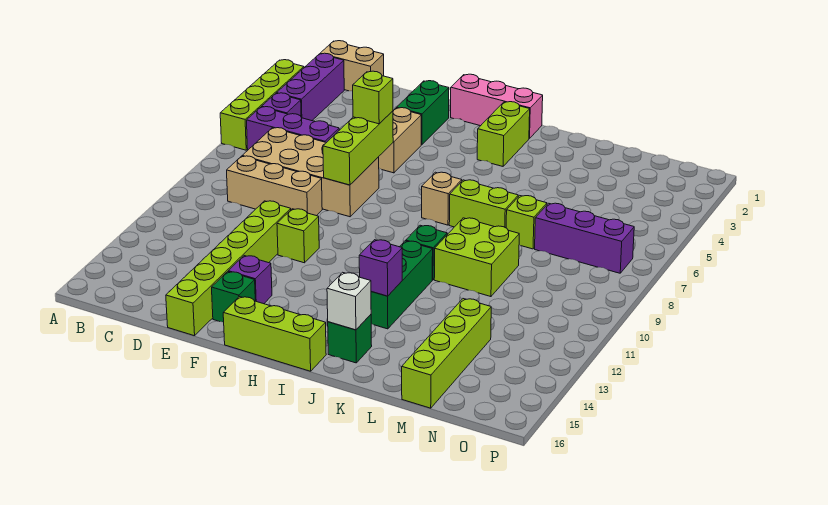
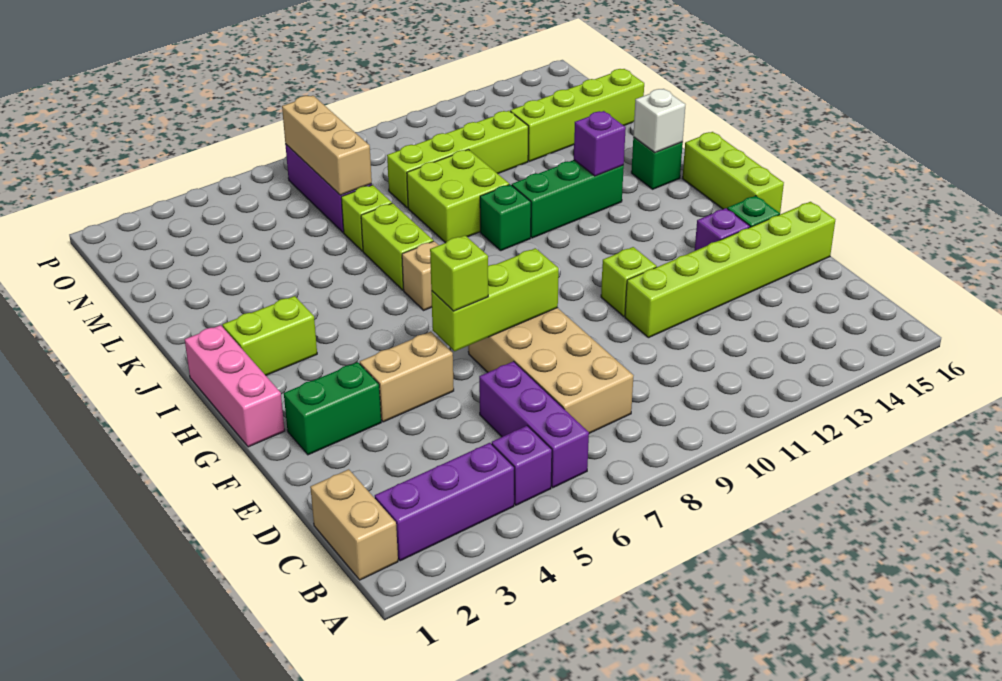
lime 1x4 brick [220,60,304,150] -> lime 1x4 brick moved to [387,111,528,208]
tan 1x3 brick [227,156,322,216] -> tan 1x3 brick moved to [282,96,372,195]

